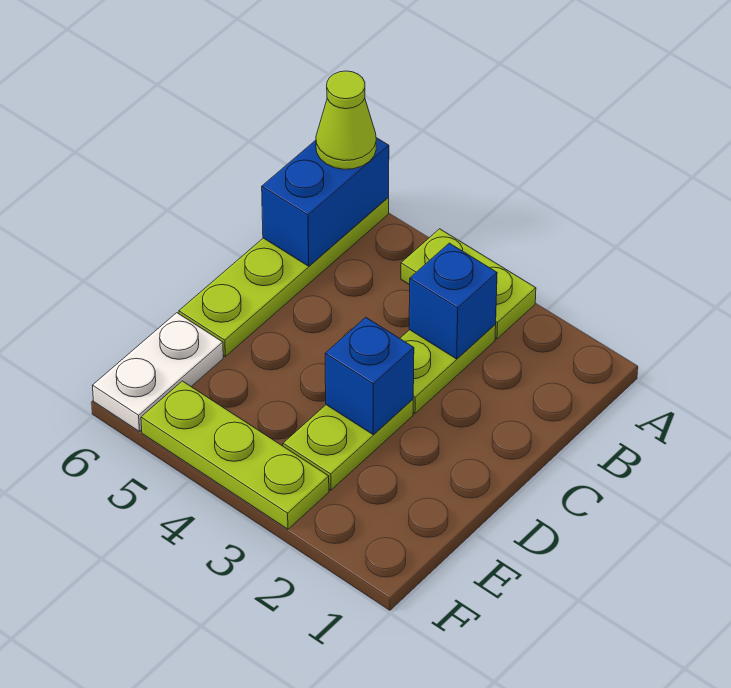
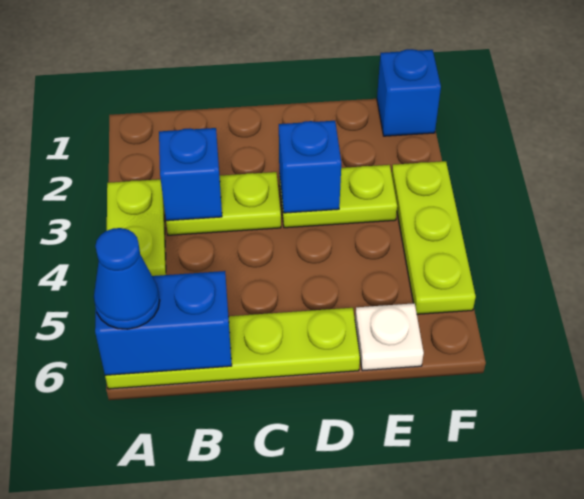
lime 1x1 cone [316,71,376,169] -> blue 1x1 cone [94,228,160,329]
white 1x2 plate [92,313,223,432] -> white 1x1 plate [355,303,424,371]
none -> blue 1x1 brick [377,49,441,136]

